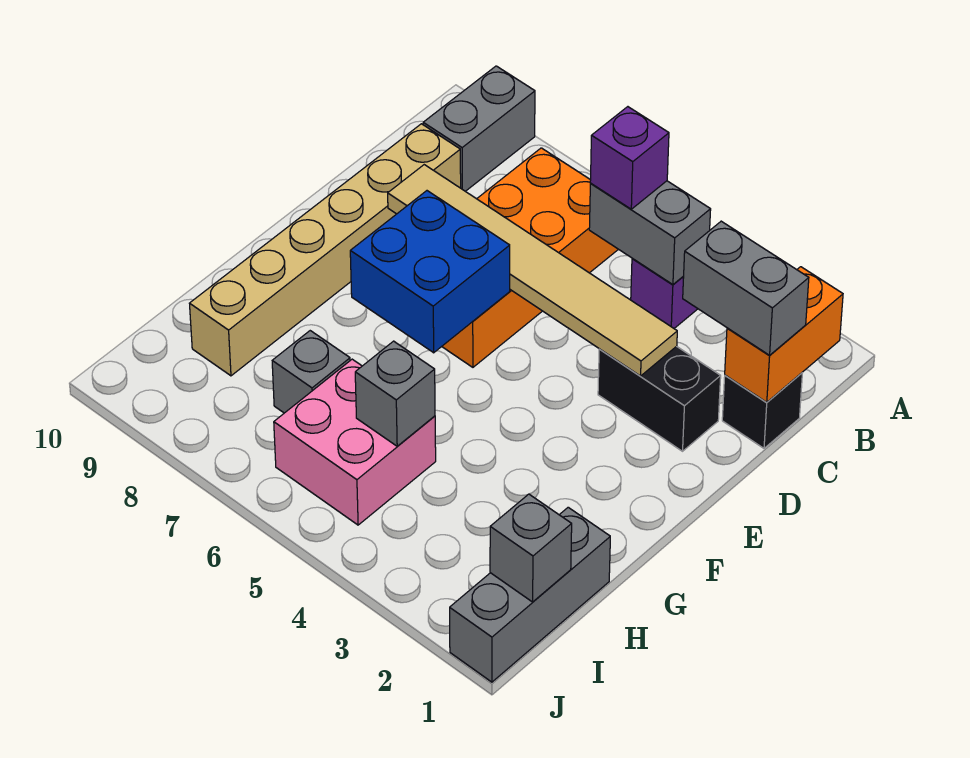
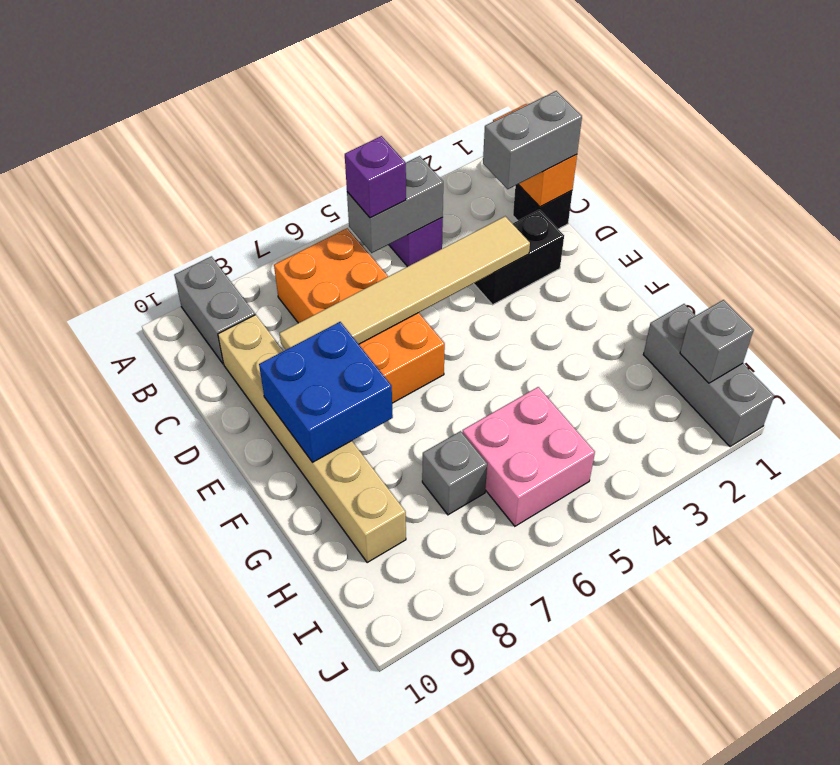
blue 2x2 brick [350,191,510,353] -> blue 2x2 brick moved to [259,322,393,462]
grey 1x1 brick [355,341,435,446] -> none

